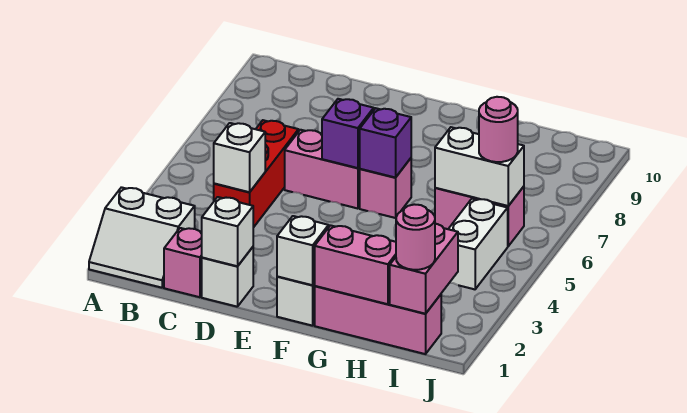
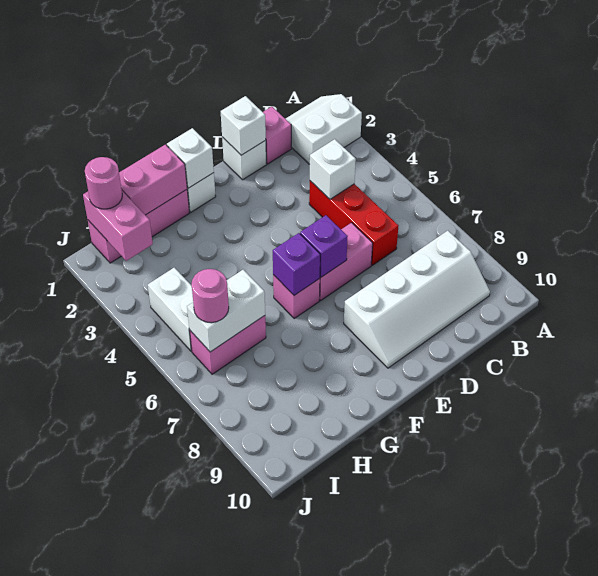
none -> white 2x4 slope [344,231,490,368]

